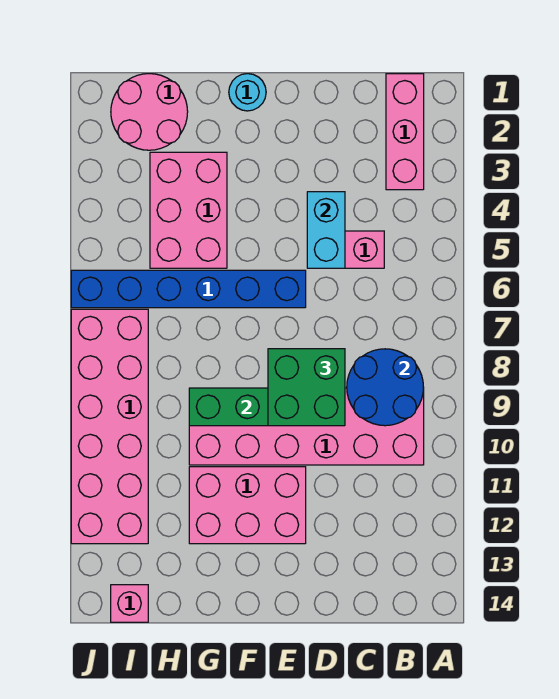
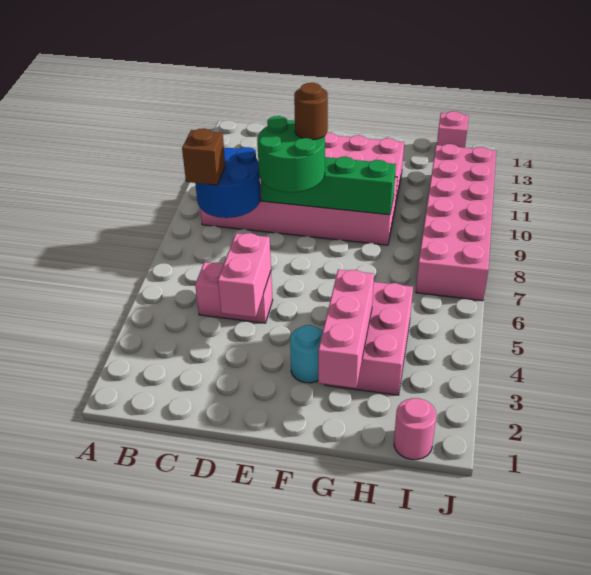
pink 1x3 brick [386,74,424,190] -> pink 1x3 brick moved to [318,269,374,388]
none -> brown 1x1 brick [182,128,225,185]
cyan 1x2 brick [307,192,345,268] -> pink 1x2 brick [218,233,271,317]
green 2x2 brick [268,349,345,426] -> green 2x2 round brick [257,116,325,192]
blue 1x6 brick [71,270,306,308] -> none
none -> brown 1x1 round brick [294,83,328,140]
cyan 1x1 round brick [229,74,266,111] -> cyan 1x1 round brick moved to [290,325,323,383]
pink 2x2 round brick [111,74,188,150] -> pink 1x1 round brick [394,398,436,460]

